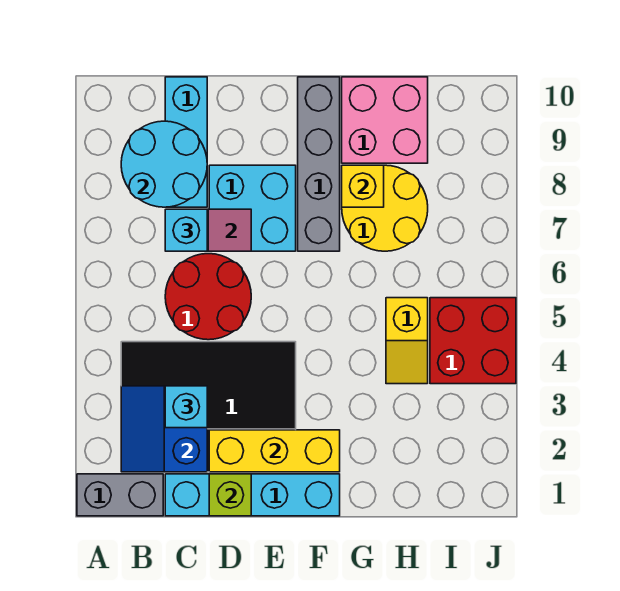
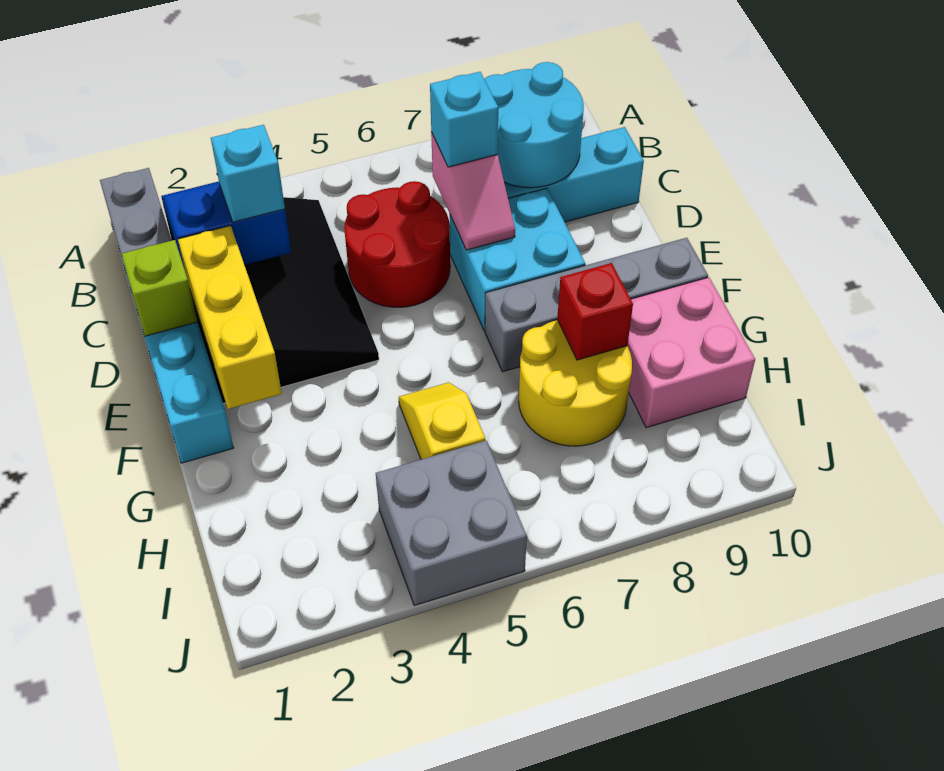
yellow 1x1 brick [342,165,384,207] -> red 1x1 brick [557,263,633,360]
yellow 1x2 slope [386,298,428,384] -> yellow 1x2 slope turned to [399,382,485,459]
red 2x2 brick [430,298,516,384] -> grey 2x2 brick [376,441,527,606]

